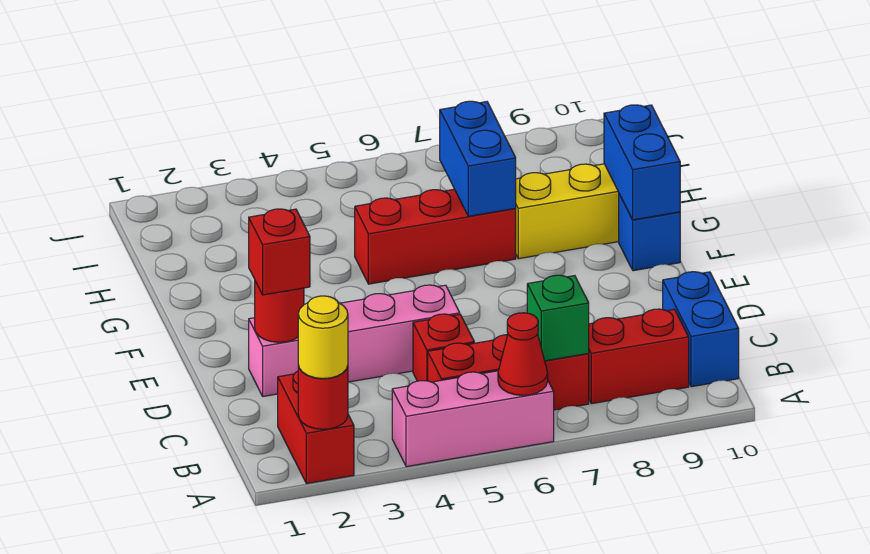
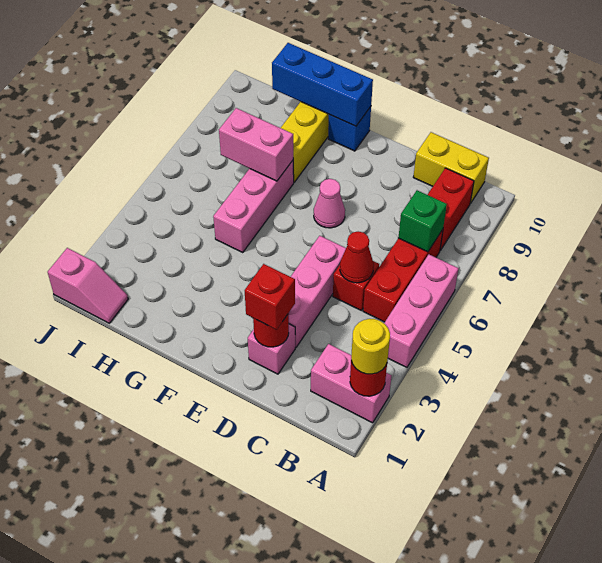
red 1x2 brick [278,371,354,484] -> pink 1x2 brick [311,344,391,423]
red 1x1 cone [498,313,548,395] -> red 1x1 cone moved to [340,231,374,283]
blue 1x2 brick [663,272,739,387] -> yellow 1x2 brick [413,132,489,203]
none -> pink 1x1 cone [314,179,345,228]
blue 1x2 brick [604,105,680,220] -> blue 1x3 brick [272,43,373,126]
red 1x3 brick [355,189,516,284] -> pink 1x3 brick [213,161,294,252]
blue 1x2 brick [440,101,516,216] -> pink 1x2 brick [219,108,293,181]
none -> pink 1x2 slope [48,248,128,323]

